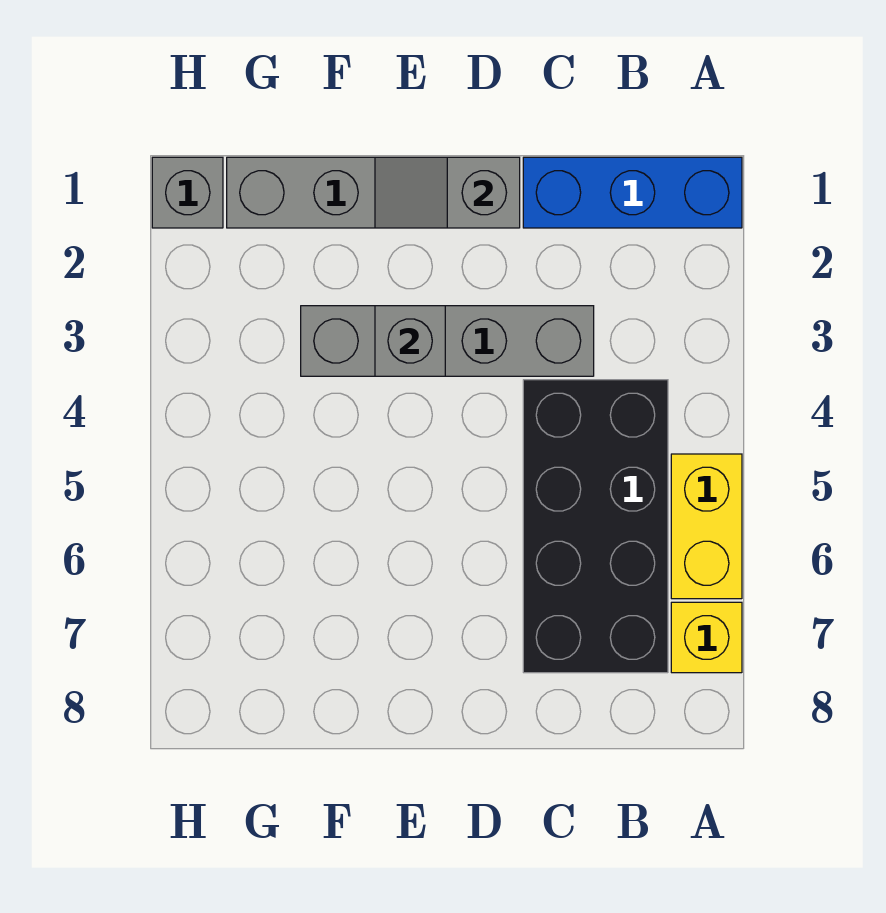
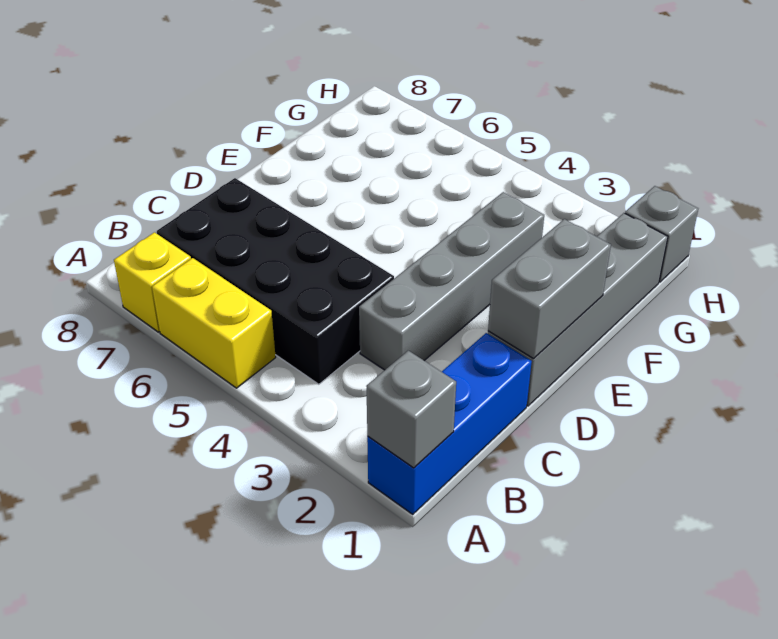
grey 1x2 slope [375,157,520,228] -> grey 1x2 brick [488,219,611,359]
grey 1x1 brick [375,306,445,376] -> grey 1x1 brick moved to [366,351,456,468]

